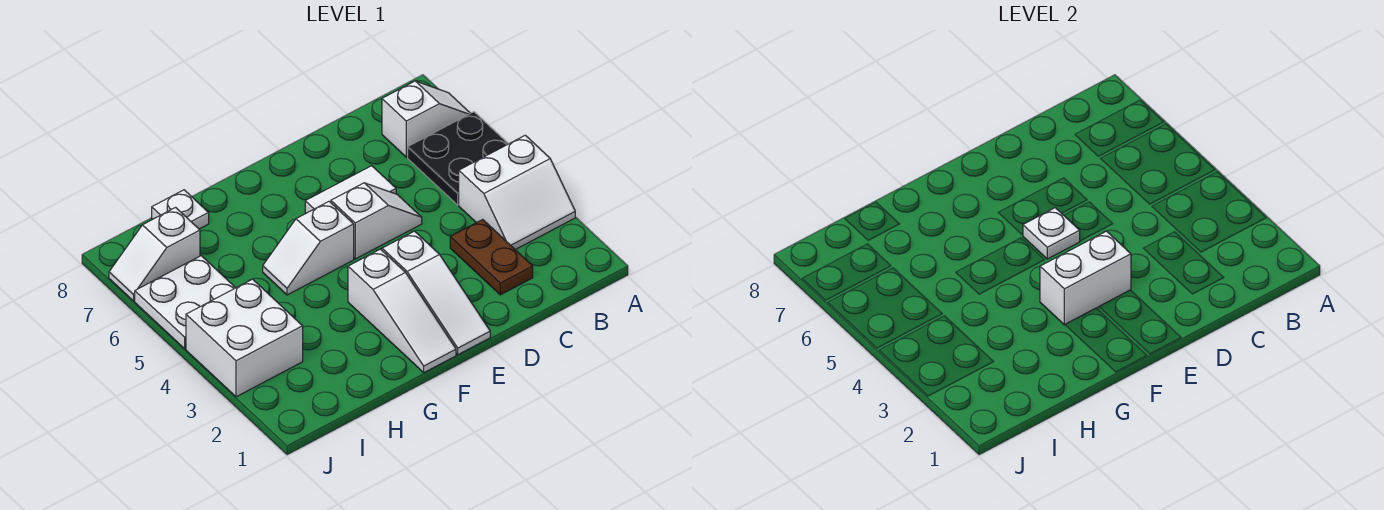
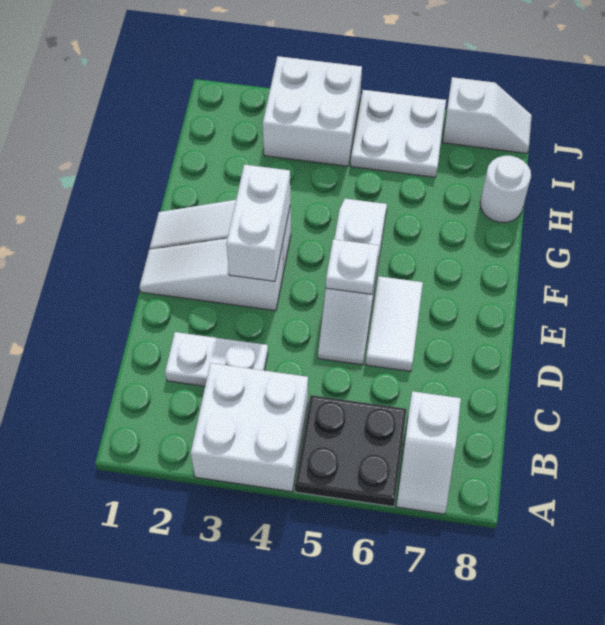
white 2x2 slope [459,135,575,250] -> white 2x2 brick [191,363,308,492]
brown 1x2 plate [450,220,533,295] -> white 1x2 plate [165,332,268,386]
white 1x1 plate [152,190,209,229] -> white 1x1 round brick [480,156,531,222]
white 1x2 slope [109,207,200,301] -> white 1x2 slope turned to [443,77,532,153]

